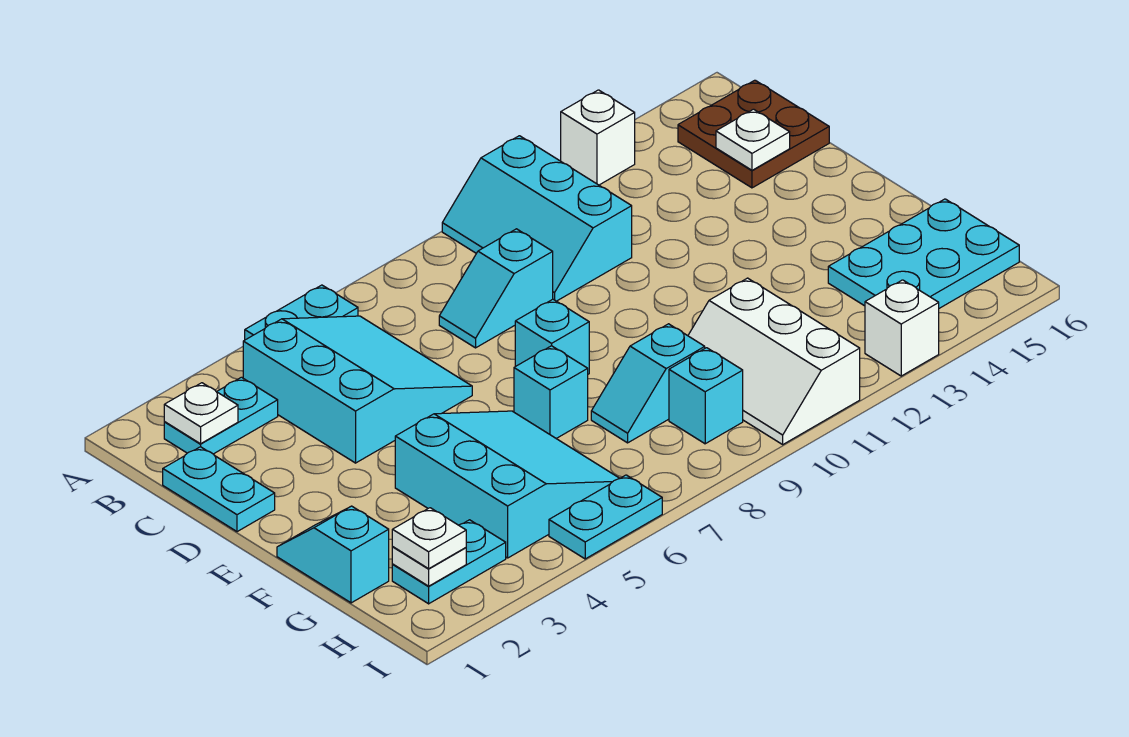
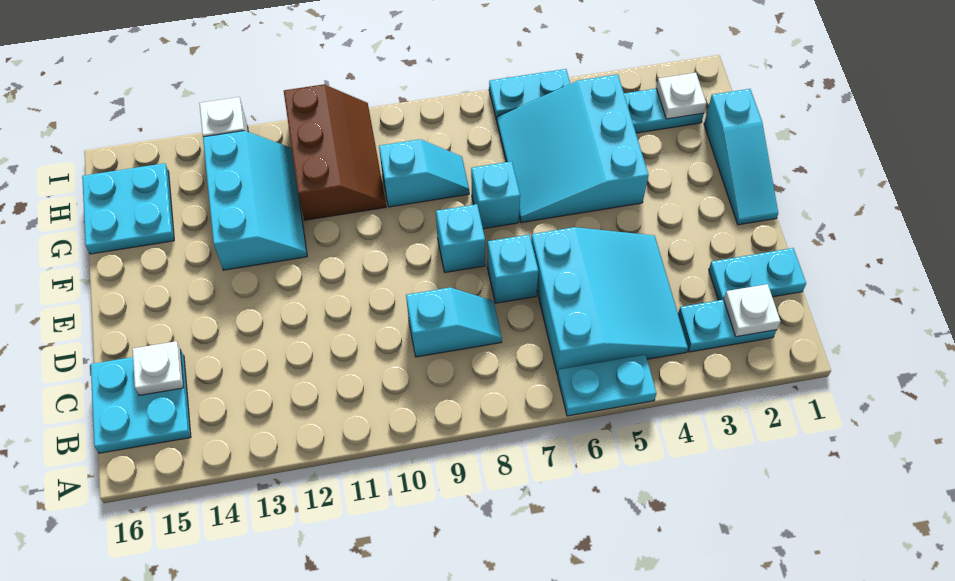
cyan 2x3 slope [442,136,632,301] -> cyan 2x3 slope moved to [203,131,307,270]
white 1x1 brick [561,90,635,185] -> none
cyan 3x3 slope [243,316,472,463] -> cyan 3x3 slope turned to [531,227,688,375]
brown 2x2 plate [678,80,829,188] -> cyan 2x2 plate [91,351,191,453]
cyan 1x2 plate [163,447,275,532] -> cyan 1x2 plate turned to [709,248,806,300]
cyan 1x2 slope [277,506,389,603] -> cyan 1x3 slope [704,89,778,225]
white 2x3 slope [688,278,860,444] -> brown 2x3 slope [284,84,386,220]
cyan 2x3 plate [828,199,1019,308] -> cyan 2x2 plate [82,163,174,254]
white 1x1 plate [392,508,466,569] -> none
cyan 1x1 brick [669,348,743,444] -> cyan 1x1 brick moved to [487,235,538,303]

